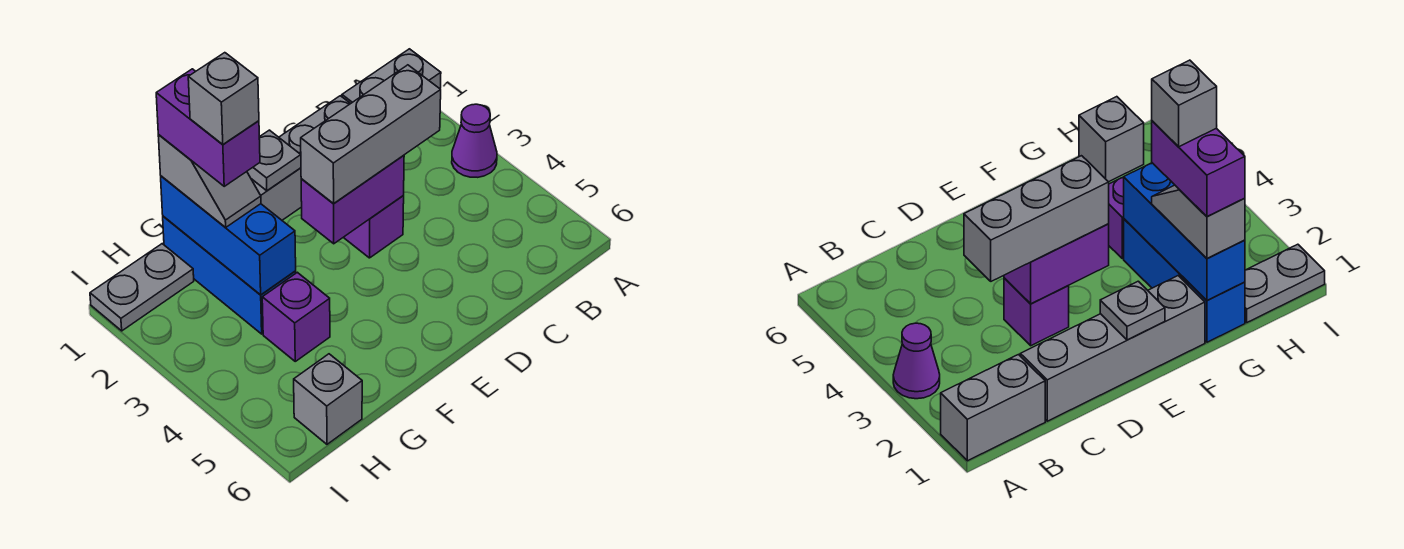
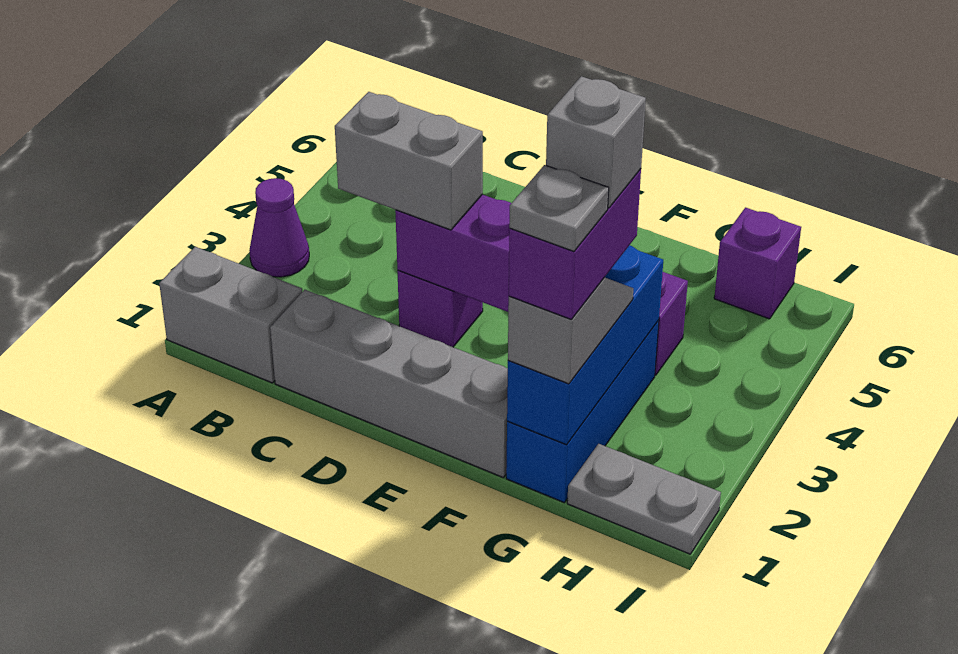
grey 1x3 brick [301,65,441,203] -> grey 1x2 brick [335,92,483,230]
grey 1x1 plate [247,130,301,191] -> grey 1x1 plate moved to [509,165,609,251]
grey 1x1 brick [294,354,362,444] -> purple 1x1 brick [714,208,801,319]

